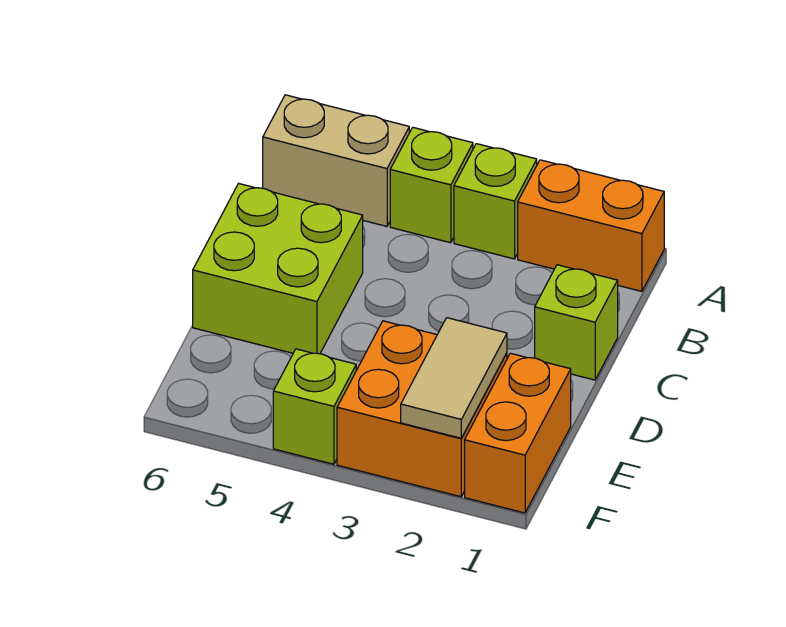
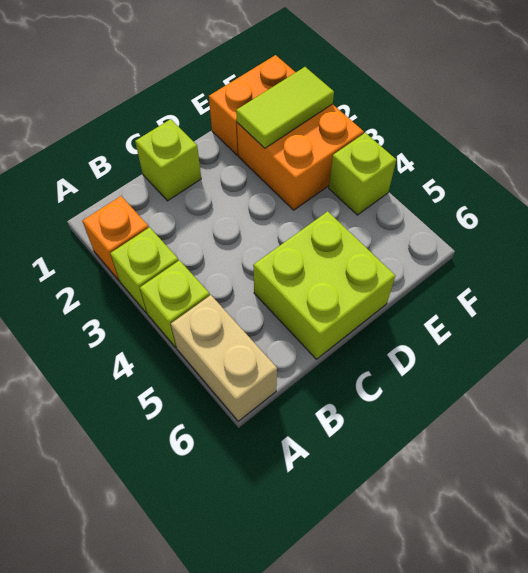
orange 1x2 brick [518,160,664,291] -> orange 1x1 brick [82,196,149,281]
tan 1x2 tile [401,318,507,438] -> lime 1x2 tile [236,67,334,148]

